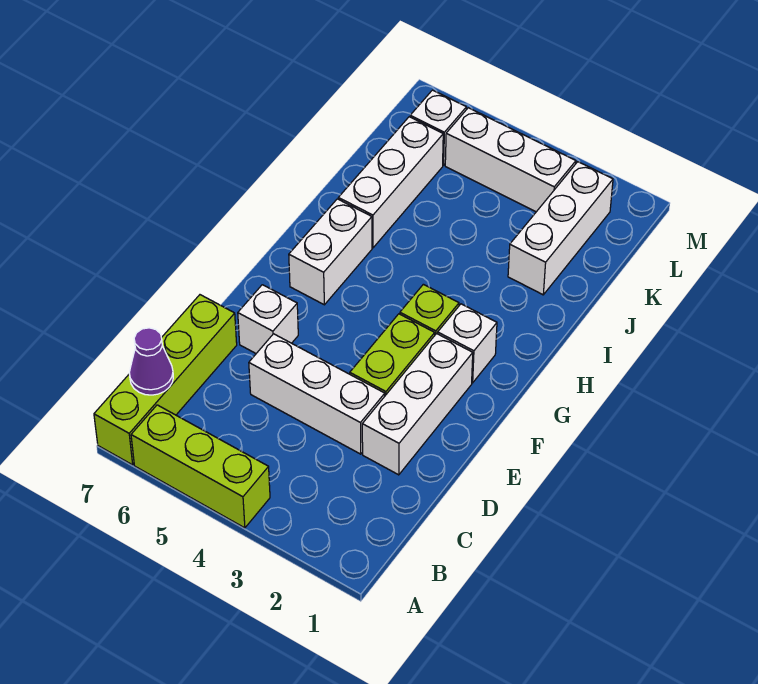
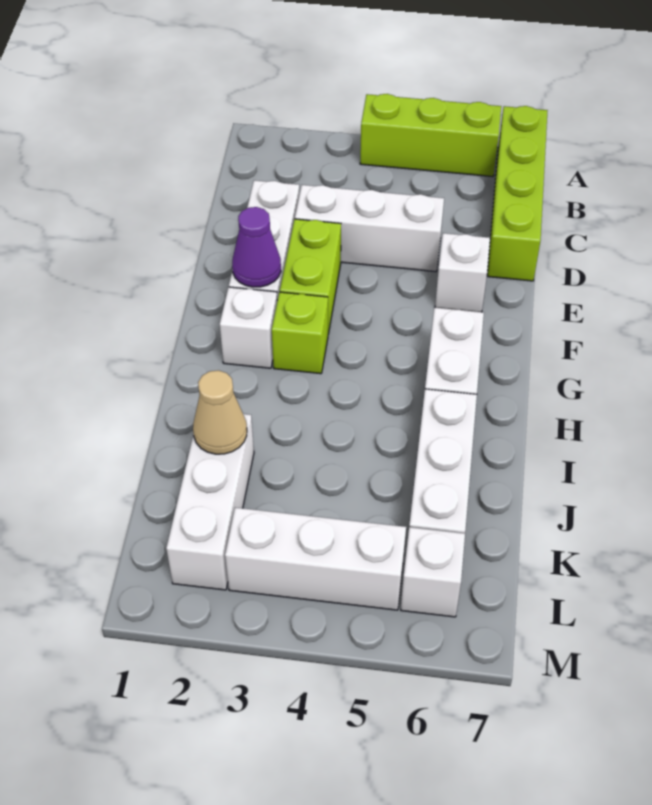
purple 1x1 cone [129,328,173,395] -> purple 1x1 cone moved to [232,207,281,287]
none -> tan 1x1 cone [193,370,247,454]

